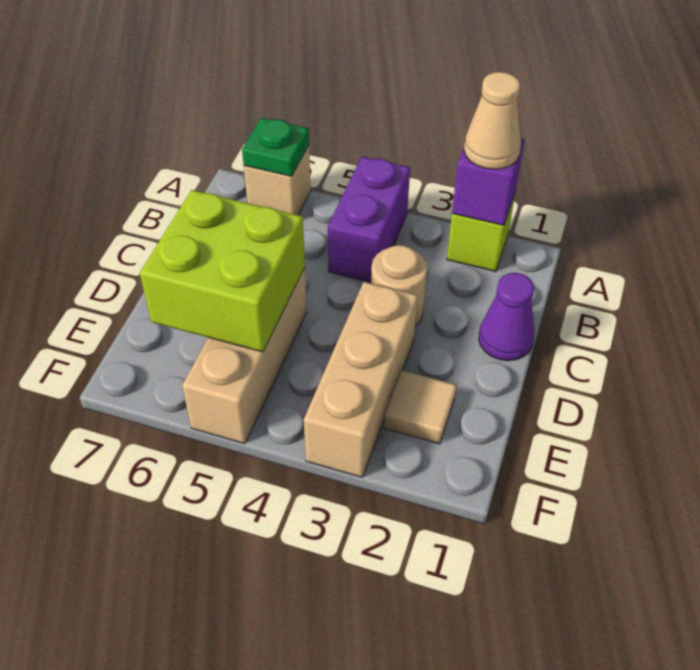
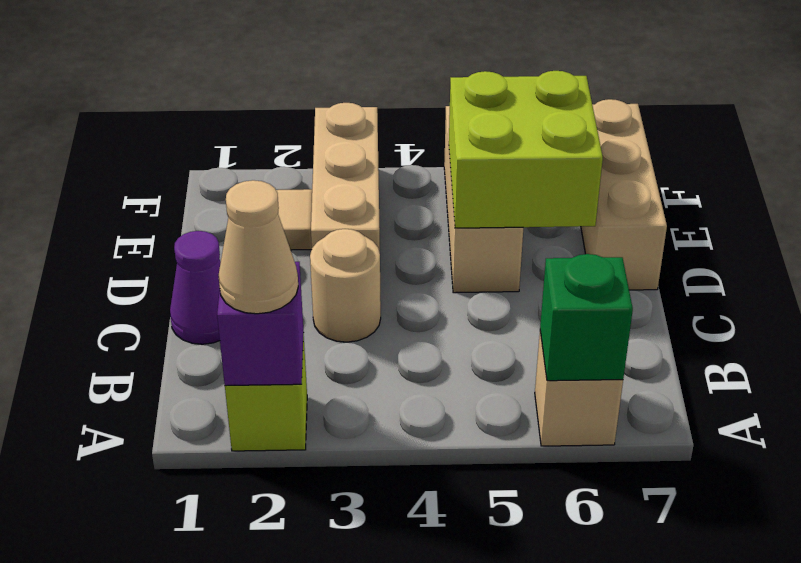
purple 1x2 brick [328,157,410,282] -> none
green 1x1 plate [242,118,309,176] -> green 1x1 brick [540,254,633,381]
none -> tan 1x3 brick [581,99,667,290]

